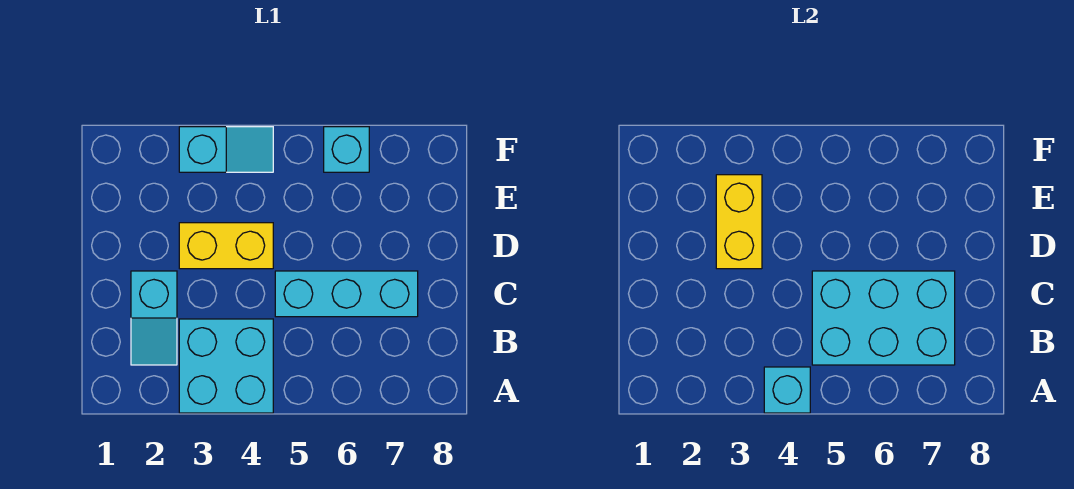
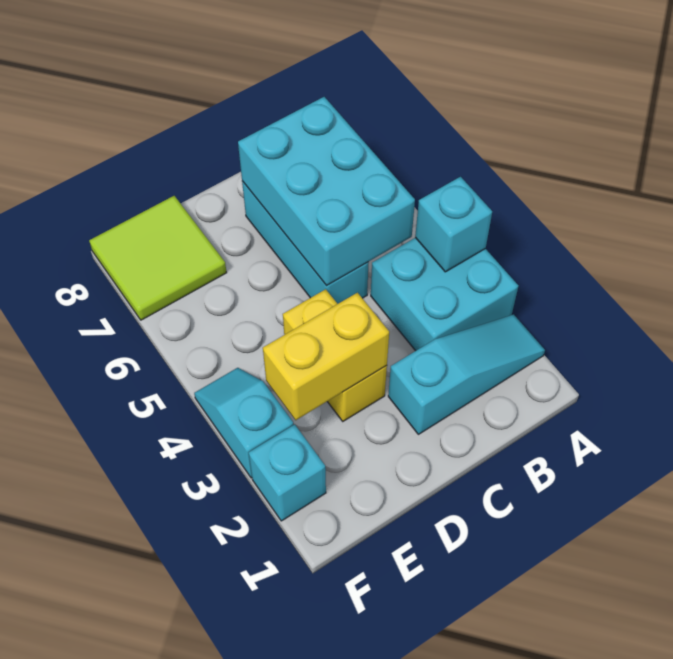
cyan 1x2 slope [131,271,177,365] -> cyan 1x3 slope [388,314,545,434]
none -> lime 2x2 tile [89,196,227,320]
cyan 1x1 brick [324,127,369,172] -> cyan 1x1 brick moved to [249,424,326,521]

